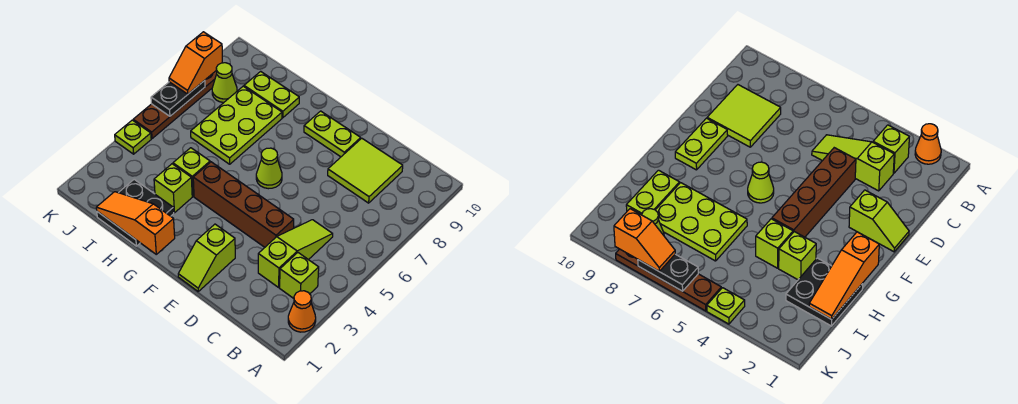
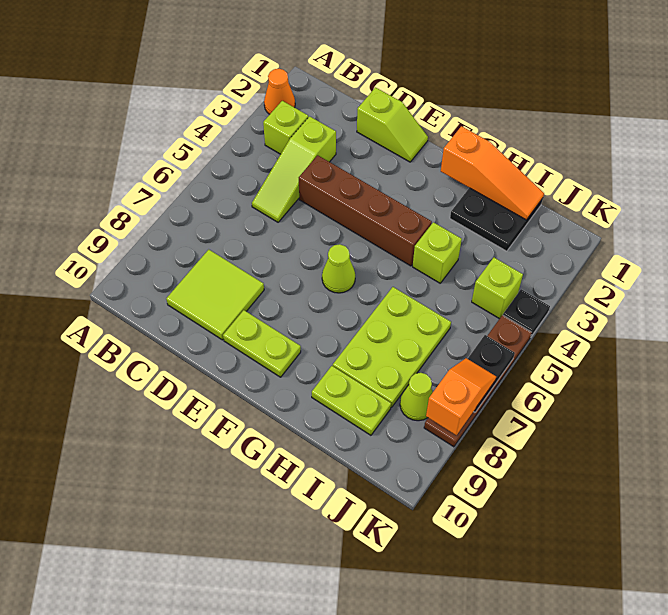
lime 1x2 slope [178,224,235,291] -> lime 1x2 slope turned to [357,87,428,162]
lime 1x1 brick [154,164,192,213] -> lime 1x1 brick moved to [472,257,523,319]
lime 1x1 plate [115,120,151,154] -> black 1x1 plate [503,289,550,336]

